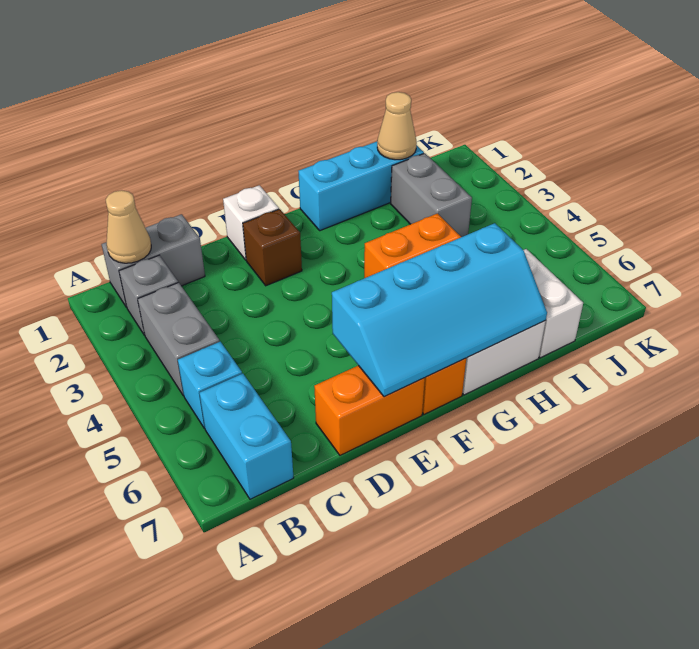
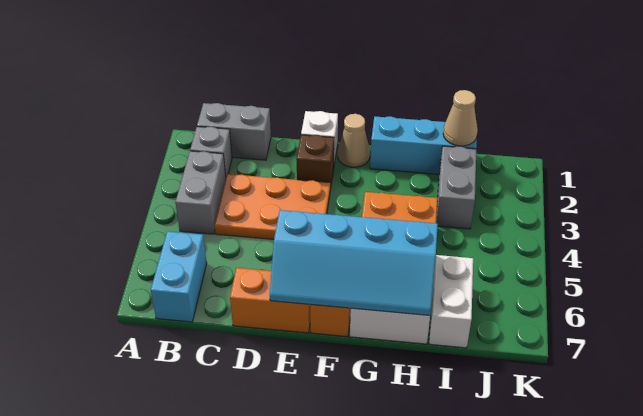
tan 1x1 cone [106,190,151,263] -> tan 1x1 cone moved to [338,114,370,167]
cyan 1x1 brick [178,342,242,429] -> none
none -> orange 2x3 plate [215,174,330,239]

